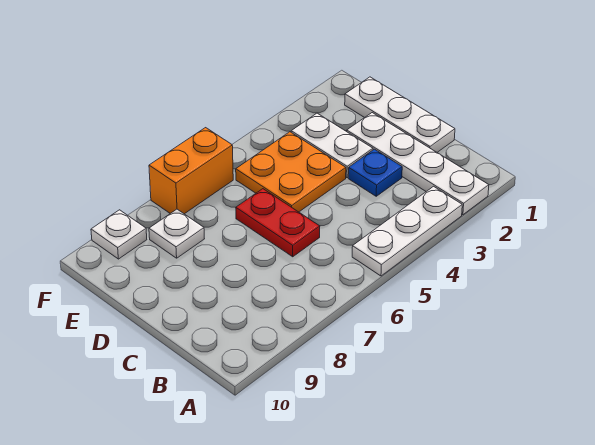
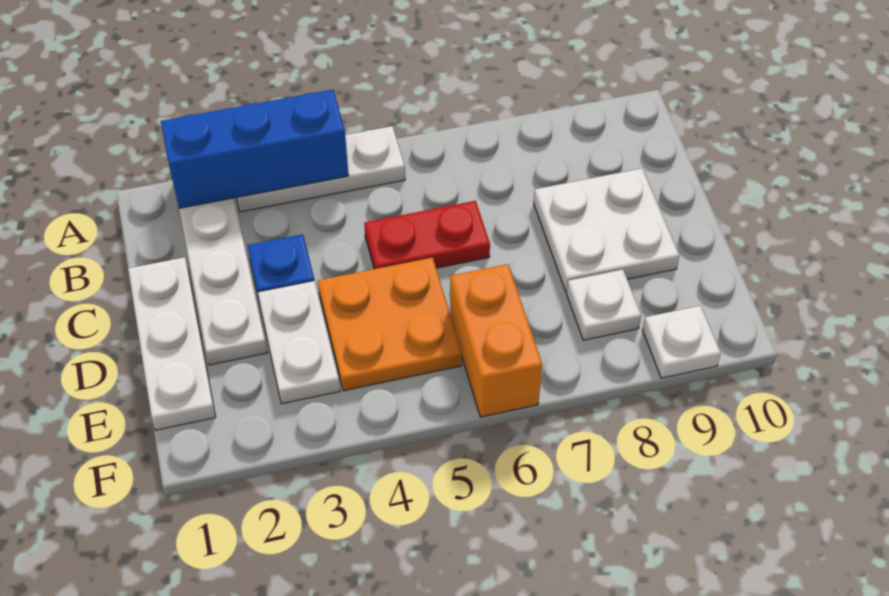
none -> blue 1x3 brick [161,90,349,208]
red 1x2 plate [236,189,320,257] -> red 1x2 plate turned to [364,201,490,269]
none -> white 2x2 plate [534,168,679,292]
orange 1x2 brick [149,128,233,214] -> orange 1x2 brick turned to [450,264,542,417]

